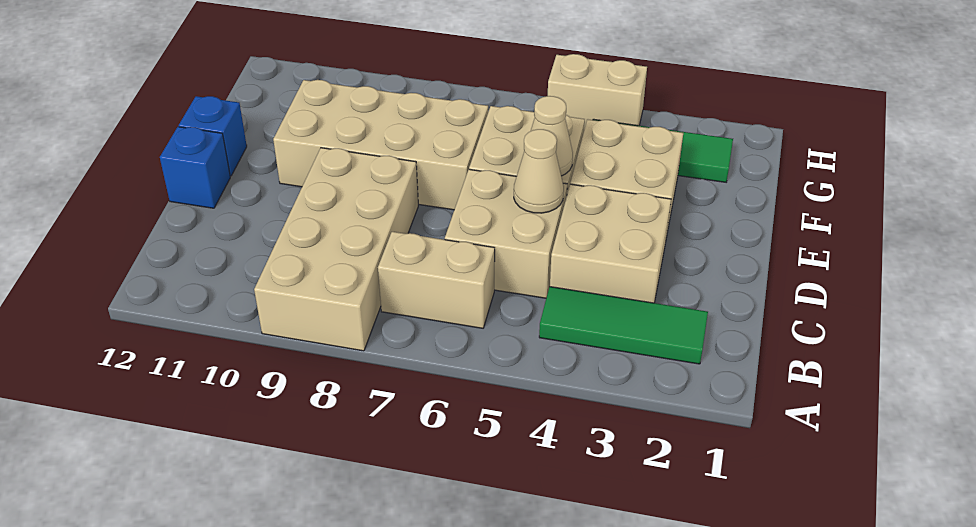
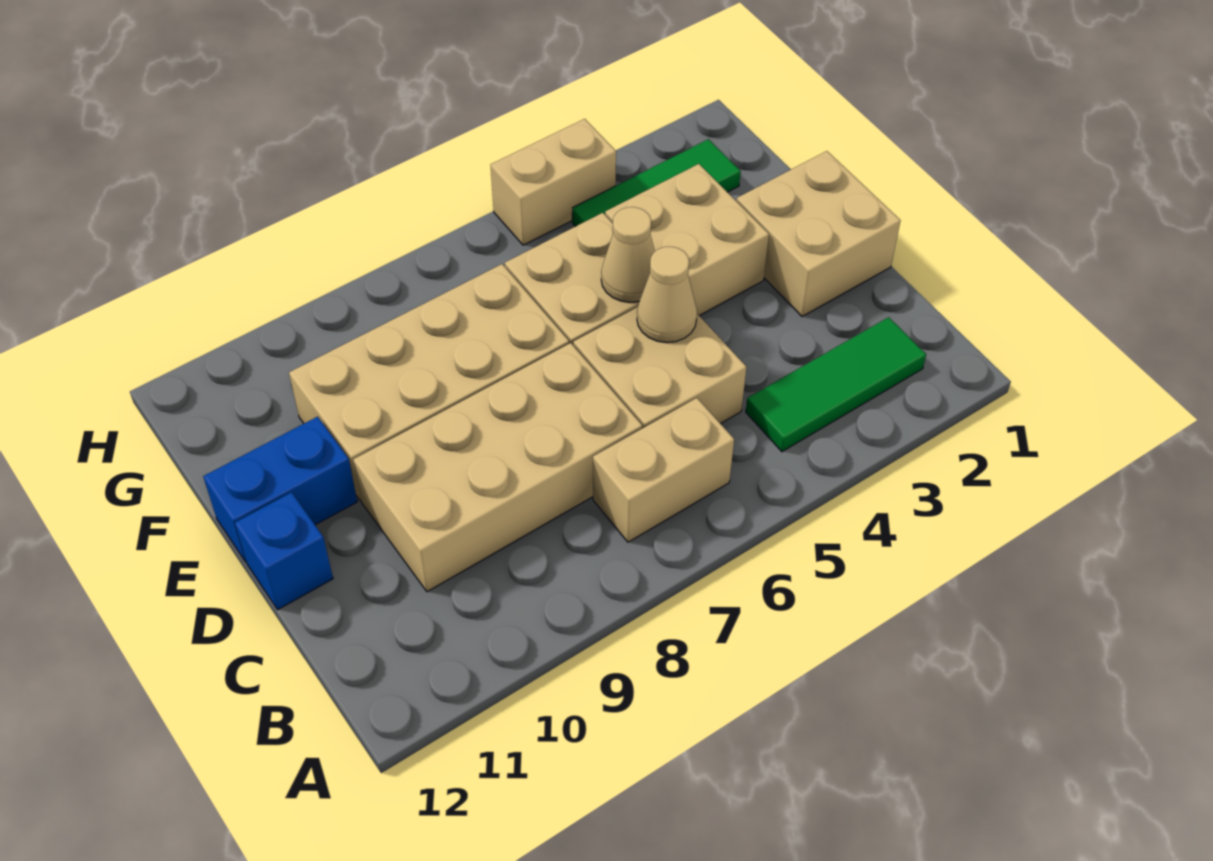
tan 2x4 brick [254,148,418,351] -> tan 2x4 brick turned to [353,343,642,592]
tan 2x2 brick [550,184,671,303] -> tan 2x2 brick moved to [736,151,901,317]
blue 1x1 brick [179,96,247,176] -> blue 1x2 brick [203,417,357,562]

